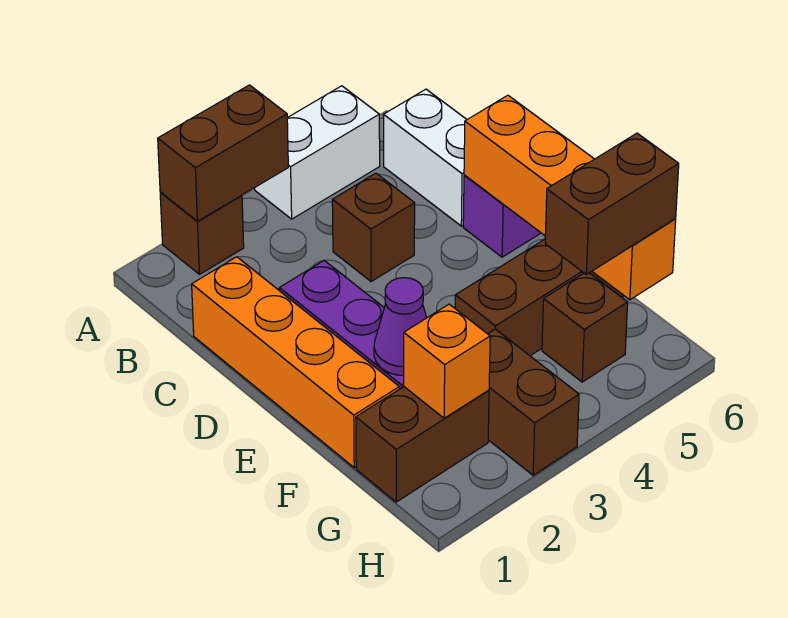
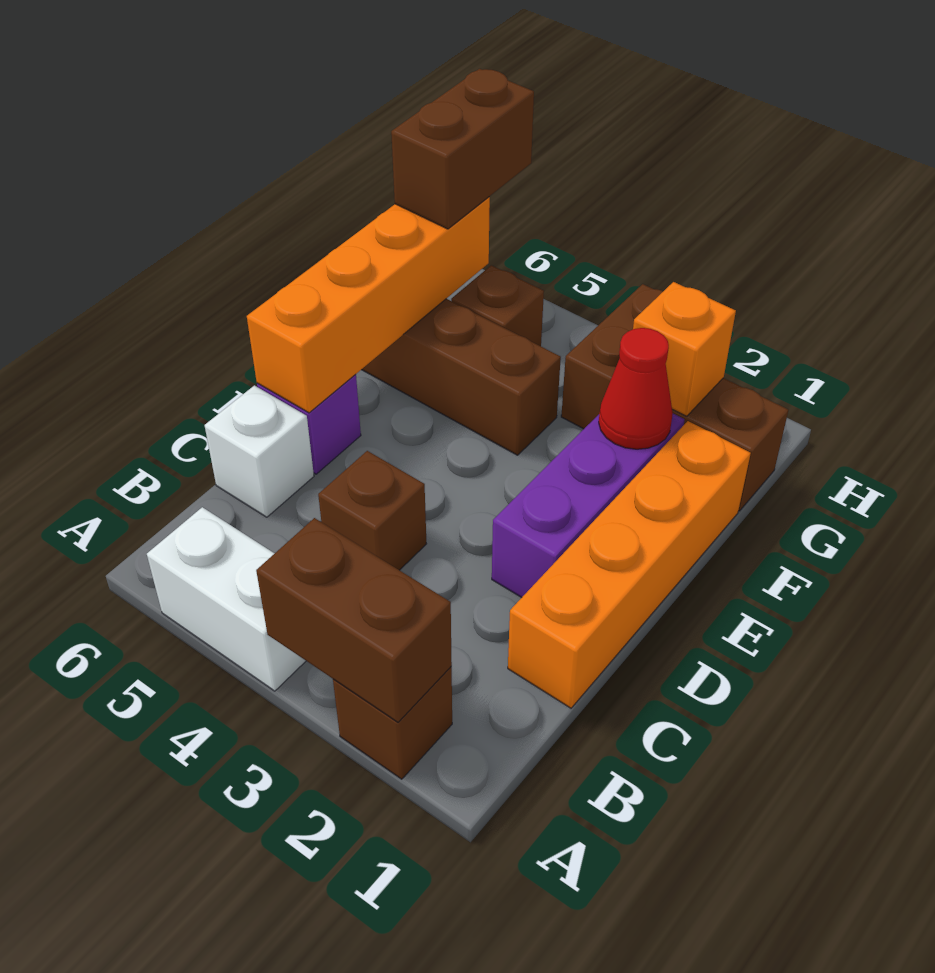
white 1x2 brick [383,89,467,226] -> white 1x1 brick [205,385,314,517]
purple 1x1 cone [374,278,427,375] -> red 1x1 cone [599,328,673,449]
brown 1x2 brick [545,133,679,274] -> brown 1x2 brick turned to [391,69,534,229]

